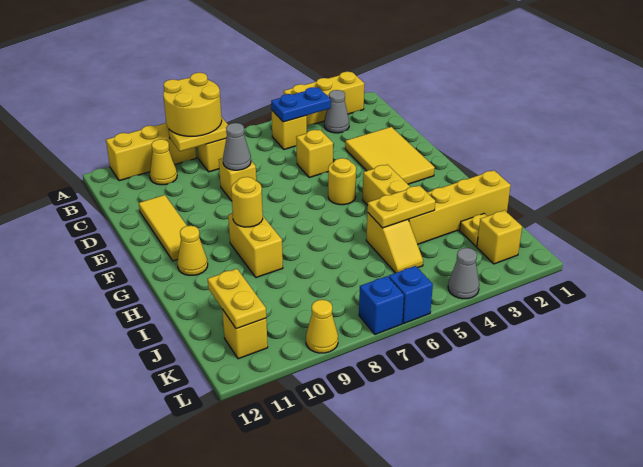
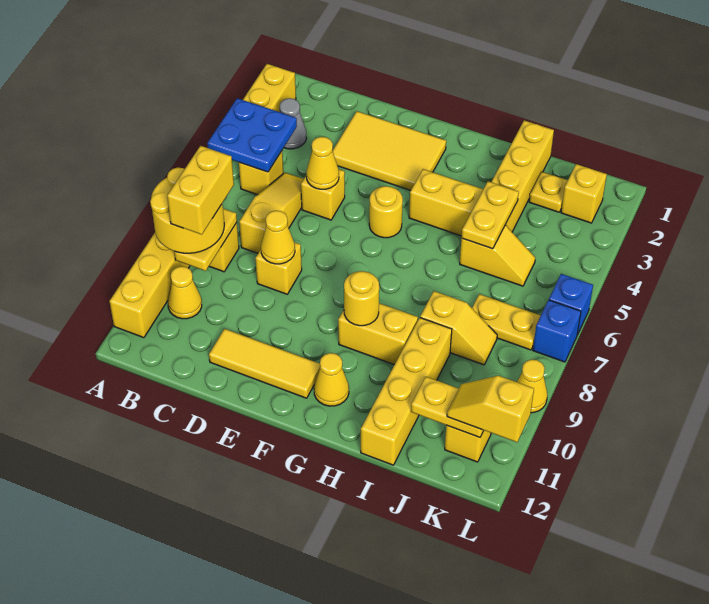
blue 1x2 plate [271,87,331,122] -> blue 2x2 plate [207,98,297,172]
none -> yellow 1x2 brick [167,146,234,235]
none -> yellow 1x3 slope [239,173,303,253]
none -> yellow 1x1 cone [306,137,339,189]
grey 1x1 cone [223,123,251,170] -> yellow 1x1 cone [261,211,295,264]
none -> yellow 1x2 slope [420,291,497,365]
none -> yellow 1x4 brick [361,318,452,465]
none -> yellow 1x2 plate [472,294,541,350]
none -> yellow 1x2 slope [447,376,534,442]
grey 1x1 cone [448,248,479,299] -> none

